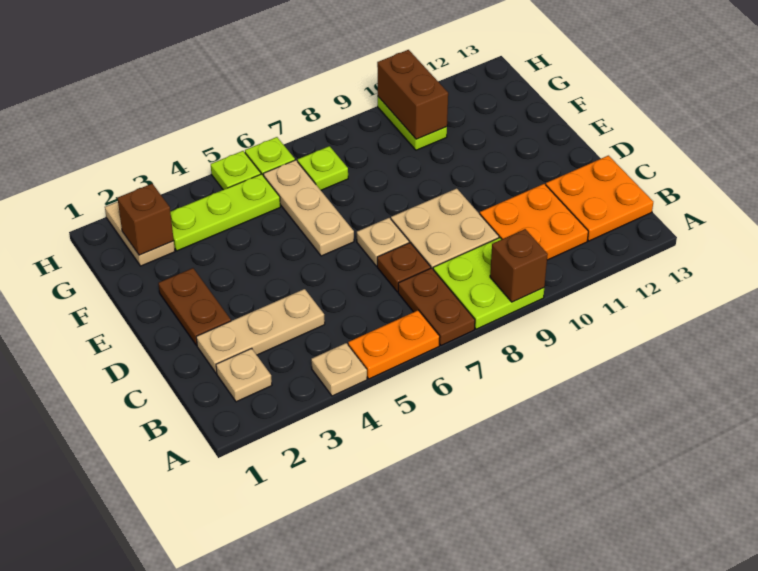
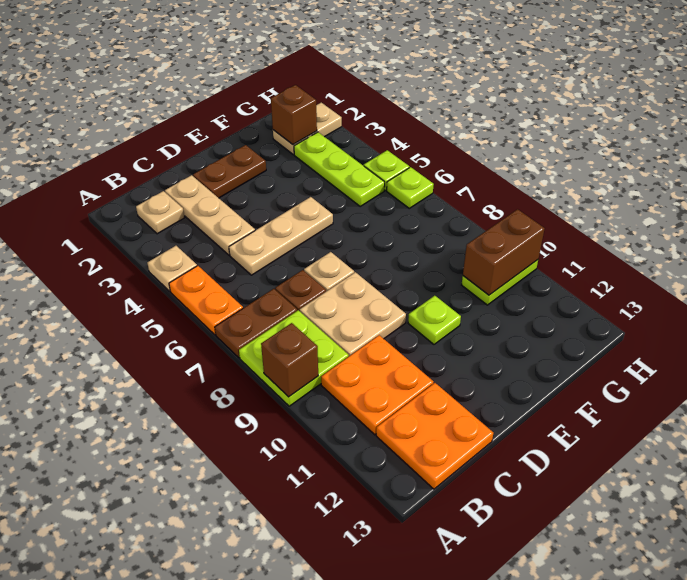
tan 1x3 plate [263,160,354,256] -> tan 1x3 plate moved to [229,197,333,275]
lime 1x1 plate [298,146,348,190] -> lime 1x1 plate moved to [408,296,461,344]

